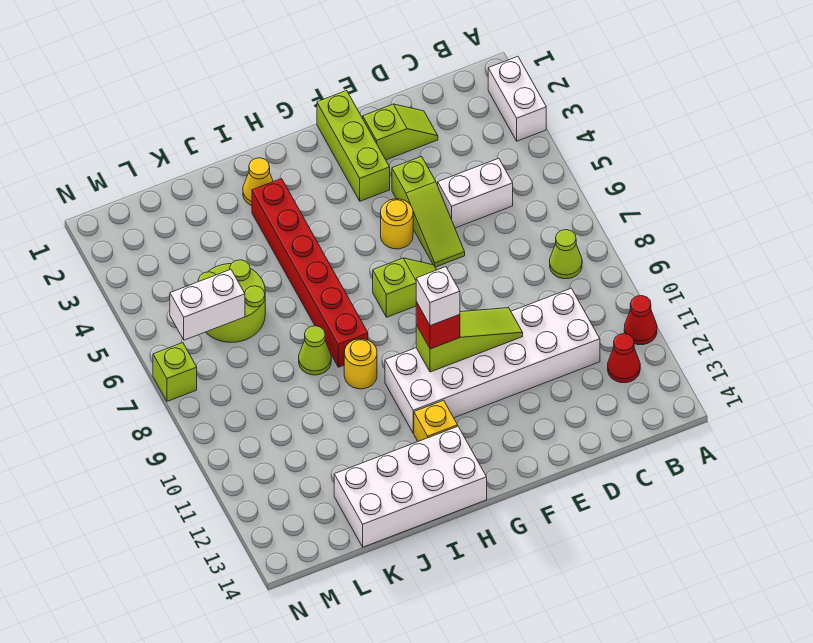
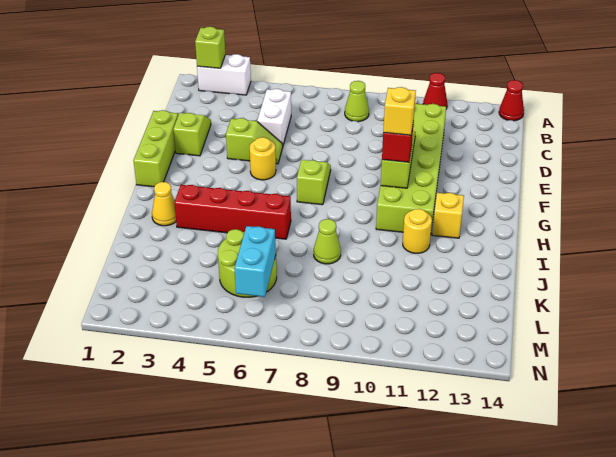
red 1x1 cone [608,334,640,383] -> red 1x1 cone moved to [499,80,524,121]
white 2x6 brick [385,288,600,433] -> lime 2x6 brick [376,104,446,232]
lime 1x3 slope [392,157,465,267] -> lime 1x2 slope [226,118,283,164]
lime 1x3 brick [317,91,390,201] -> lime 1x3 brick turned to [133,110,178,187]
white 1x1 brick [416,267,460,326] -> yellow 1x1 brick [383,87,416,135]
white 2x4 brick [334,427,487,547] -> none
red 1x6 brick [252,179,368,367] -> red 1x4 brick [174,185,291,239]
yellow 1x1 round brick [344,339,377,389] -> yellow 1x1 round brick moved to [403,209,432,253]
white 1x2 brick [170,269,245,340] -> cyan 1x2 brick [235,226,276,297]
lime 1x1 brick [153,343,197,401] -> lime 1x1 brick moved to [195,27,225,68]

